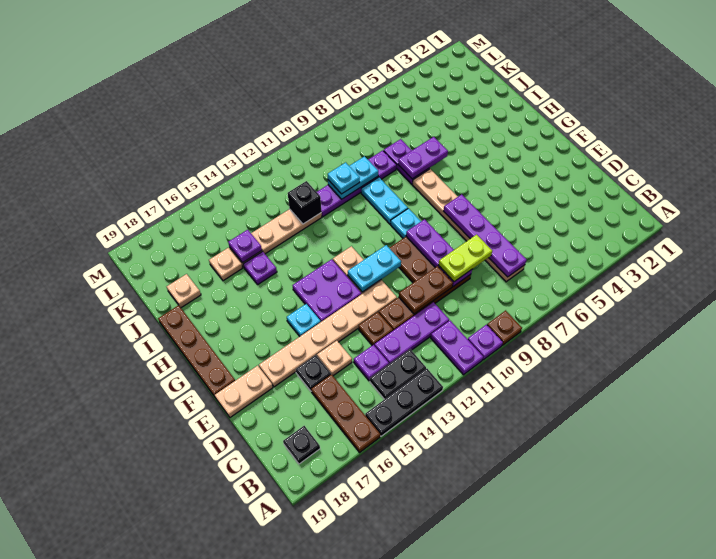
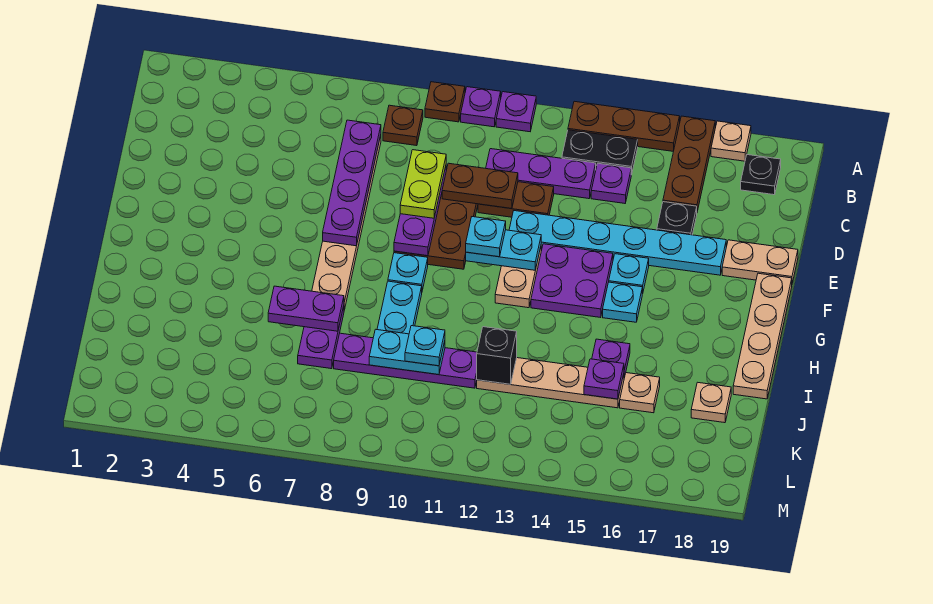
purple 1x2 plate [431,321,483,375] -> purple 1x1 plate [496,92,536,132]
black 1x3 plate [365,369,443,436] -> brown 1x3 plate [568,101,680,151]
lime 1x2 plate [439,235,492,282] -> lime 1x2 plate turned to [400,150,446,218]
brown 1x1 plate [359,312,393,345] -> brown 1x1 plate moved to [383,105,423,146]
tan 1x1 plate [317,341,352,376] -> tan 1x1 plate moved to [711,121,751,161]
tan 1x6 plate [259,281,397,387] -> cyan 1x6 plate [509,211,726,275]
none -> cyan 1x1 plate [466,217,506,257]
brown 1x4 plate [158,305,235,397] -> tan 1x4 plate [733,273,792,399]
none -> cyan 1x1 plate [603,282,642,322]

